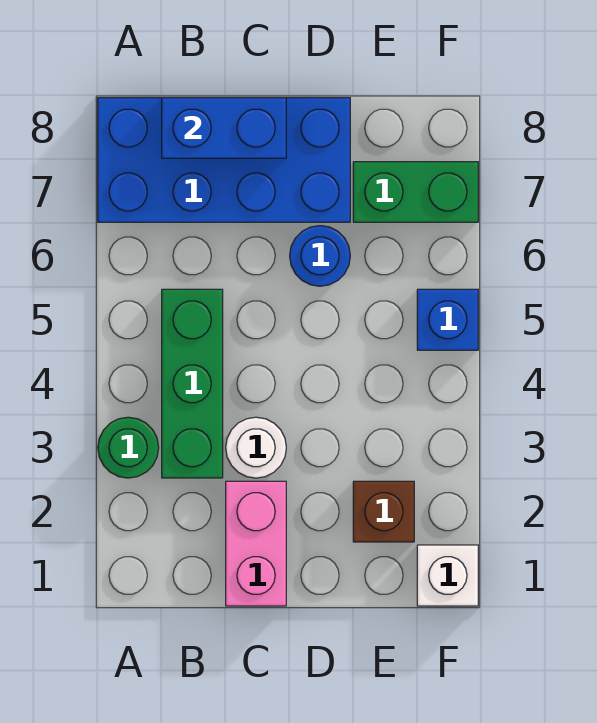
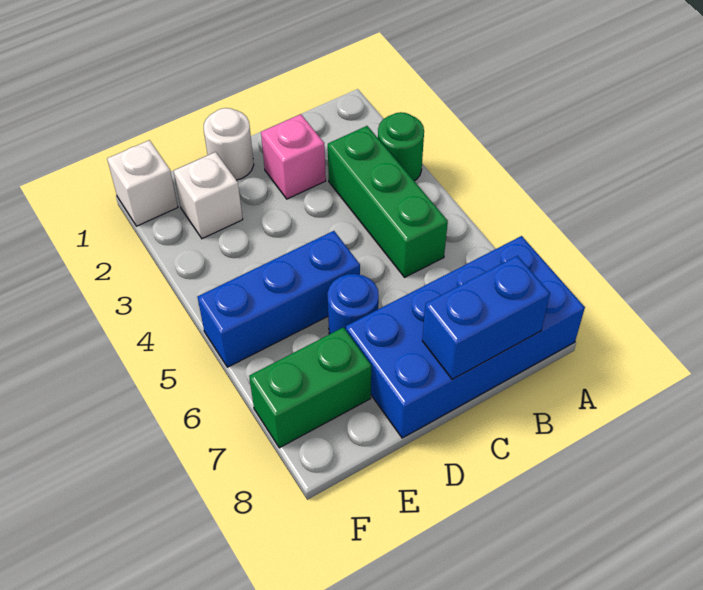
pink 1x2 brick [226,481,286,606] -> pink 1x1 brick [261,114,326,199]
white 1x1 round brick [226,417,286,478] -> white 1x1 round brick moved to [204,108,254,180]
brown 1x1 brick [353,481,414,542] -> white 1x1 brick [174,152,243,239]
blue 1x1 brick [417,289,478,350] -> blue 1x3 brick [197,231,360,367]

